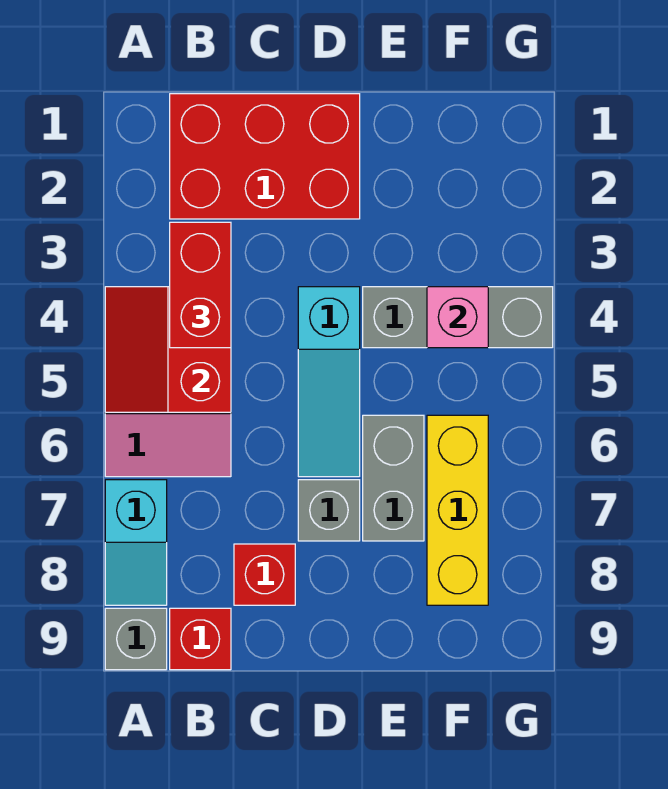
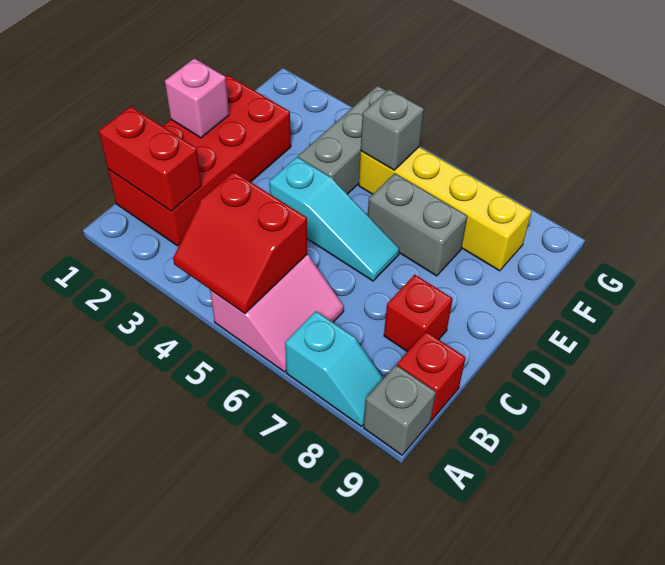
red 2x3 brick [170,94,360,219] -> red 2x4 brick [108,75,291,246]
red 1x2 brick [170,222,231,348] -> red 1x2 brick moved to [99,106,202,211]
grey 1x1 brick [298,480,360,541] -> grey 1x1 brick moved to [361,89,424,170]
pink 1x1 brick [427,287,488,348] -> pink 1x1 brick moved to [165,58,229,138]
yellow 1x3 brick [427,415,488,605] -> yellow 1x4 brick [359,147,532,271]

